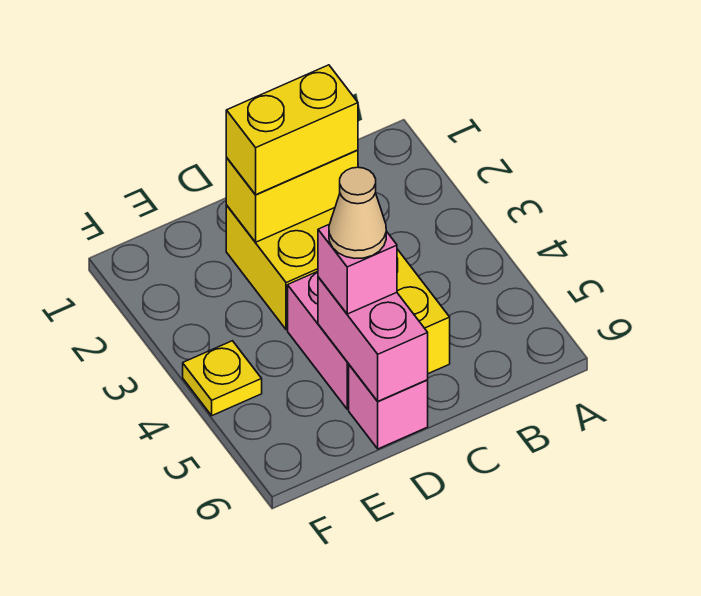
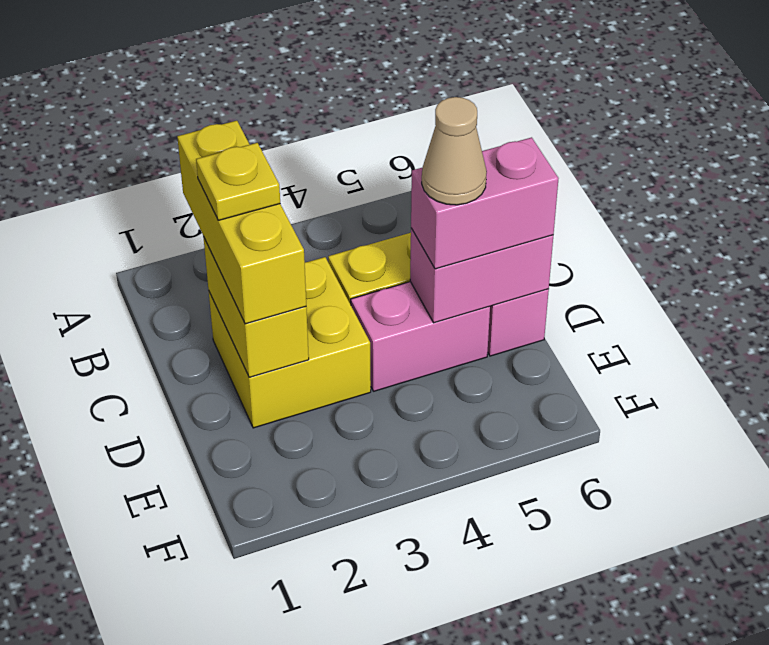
yellow 1x2 brick [226,65,358,195] -> yellow 1x3 brick [177,121,306,324]
pink 1x1 brick [318,225,397,314] -> pink 1x2 brick [411,137,559,269]
yellow 1x1 plate [183,341,262,416] -> yellow 1x1 plate moved to [196,143,280,220]

